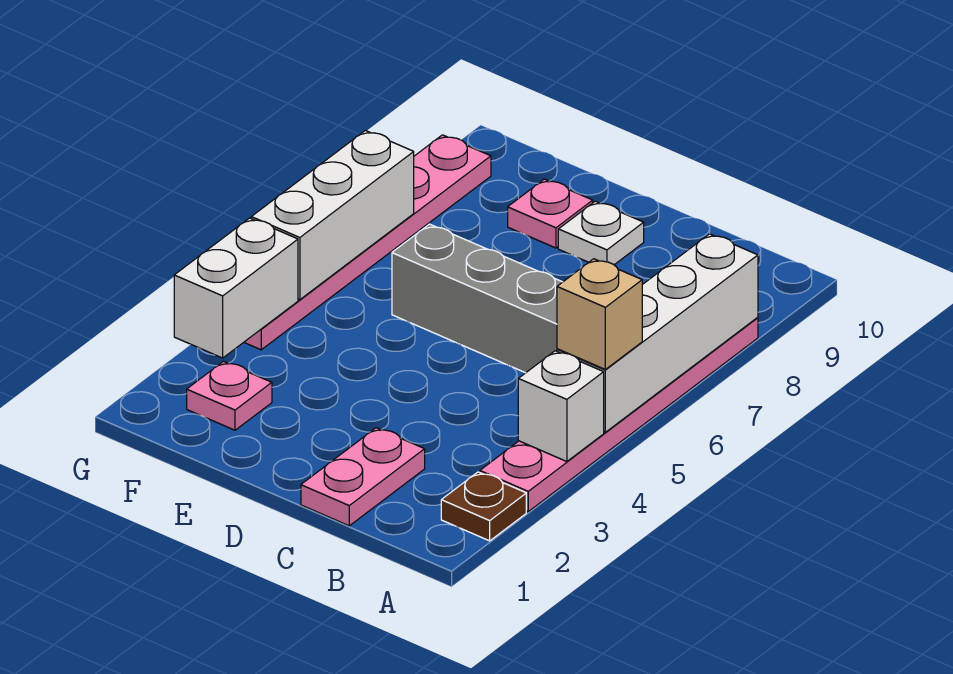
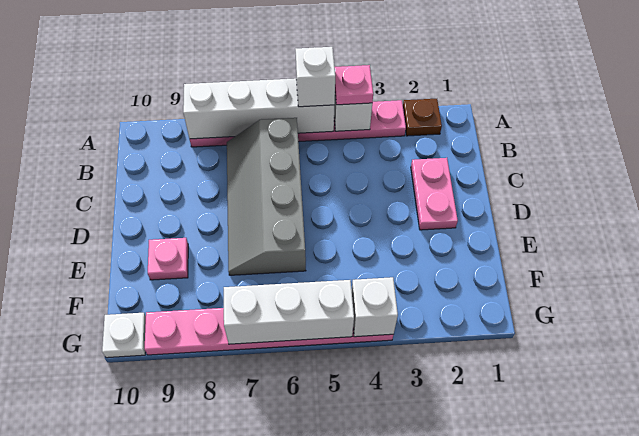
tan 1x1 brick [557,259,642,369] -> white 1x1 brick [295,47,335,107]
pink 1x2 plate [301,428,425,526] -> pink 1x2 plate turned to [411,158,458,230]
white 1x1 plate [558,201,644,265] -> white 1x1 plate moved to [102,313,146,358]
pink 1x1 plate [187,361,272,430] -> pink 1x1 plate moved to [335,65,373,105]
white 1x2 brick [174,218,298,358] -> white 1x1 brick [352,277,398,337]

